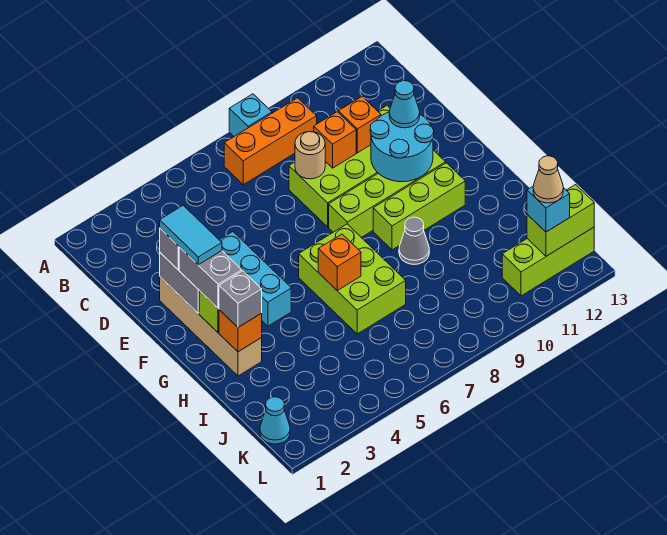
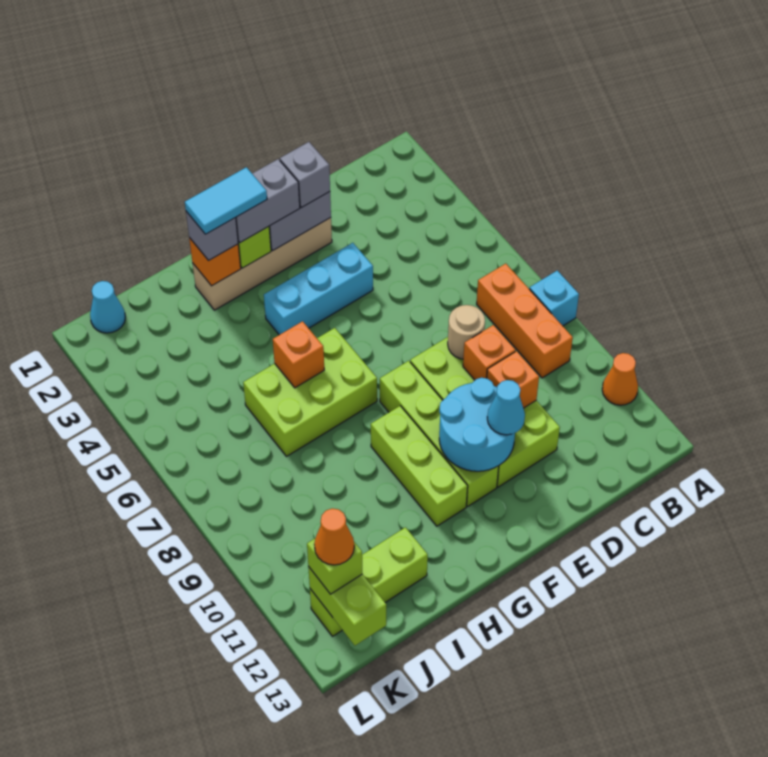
none -> orange 1x1 cone [602,353,638,405]
cyan 1x2 tile [160,205,222,265] -> cyan 1x2 tile moved to [185,167,267,234]
grey 1x1 cone [399,217,429,264] -> none
lime 1x3 brick [502,227,594,296] -> lime 1x3 brick turned to [310,527,428,636]
cyan 1x1 brick [527,187,570,232] -> lime 1x1 brick [307,539,362,594]
tan 1x1 cone [533,156,563,203] -> orange 1x1 cone [314,509,354,565]

